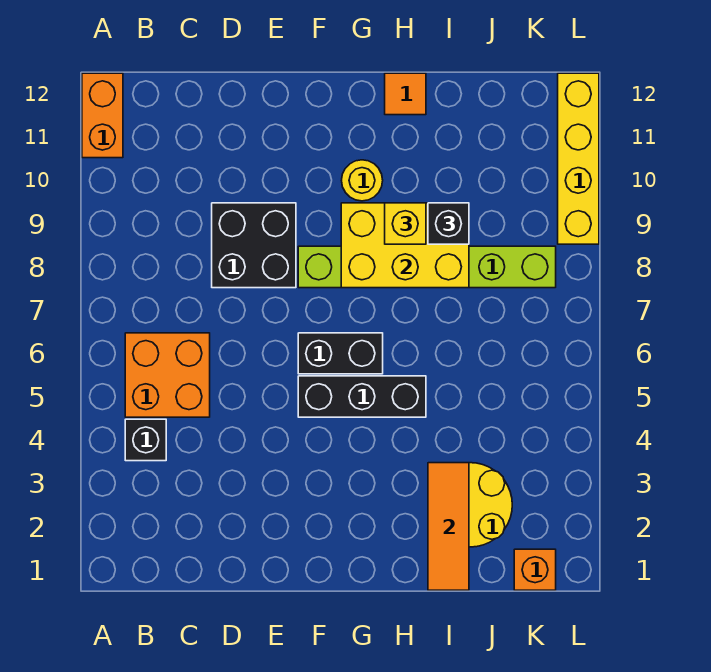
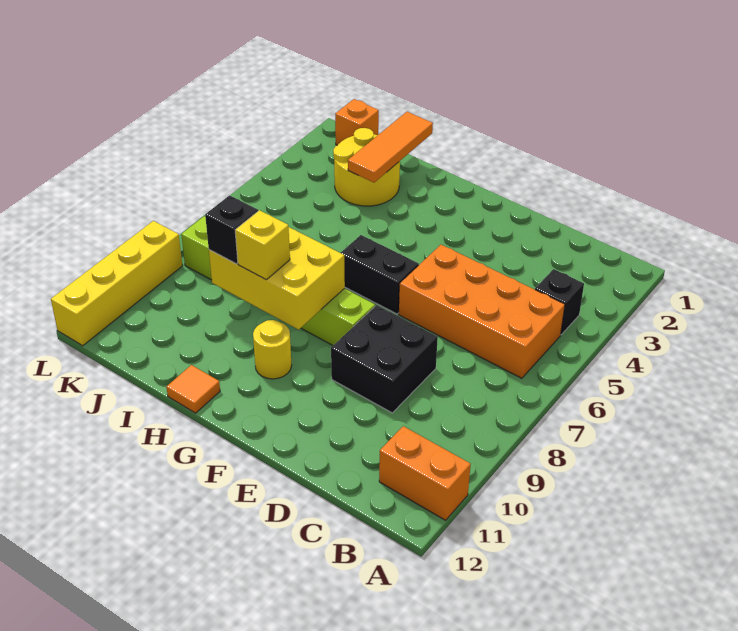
orange 1x2 brick [82,73,123,158] -> orange 1x2 brick turned to [379,426,471,520]
orange 2x2 brick [125,333,210,417] -> orange 2x4 brick [399,245,565,378]
black 1x3 brick [298,376,426,417] -> none

